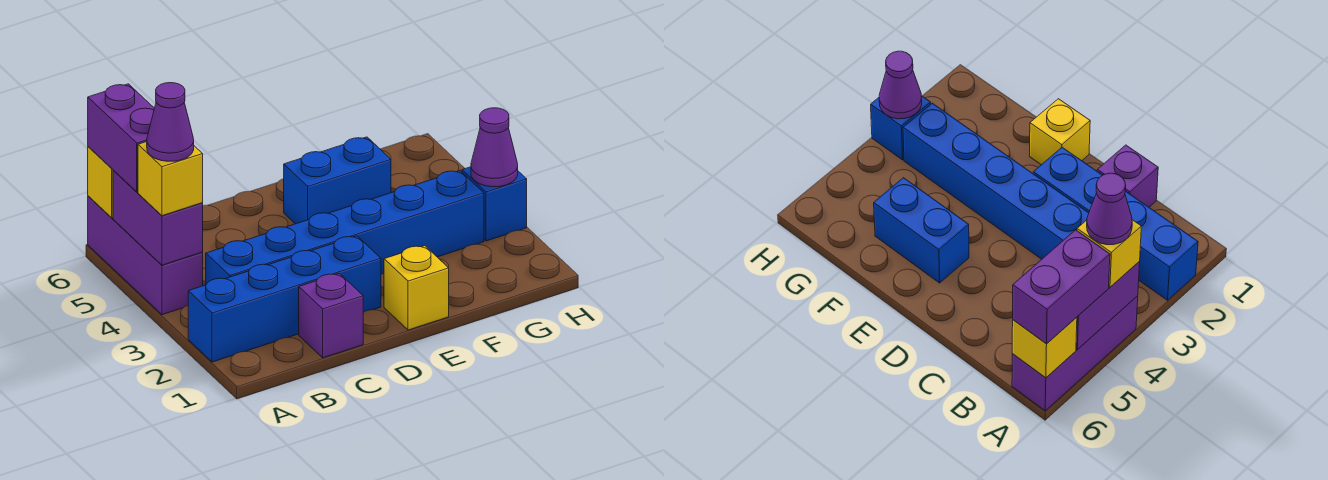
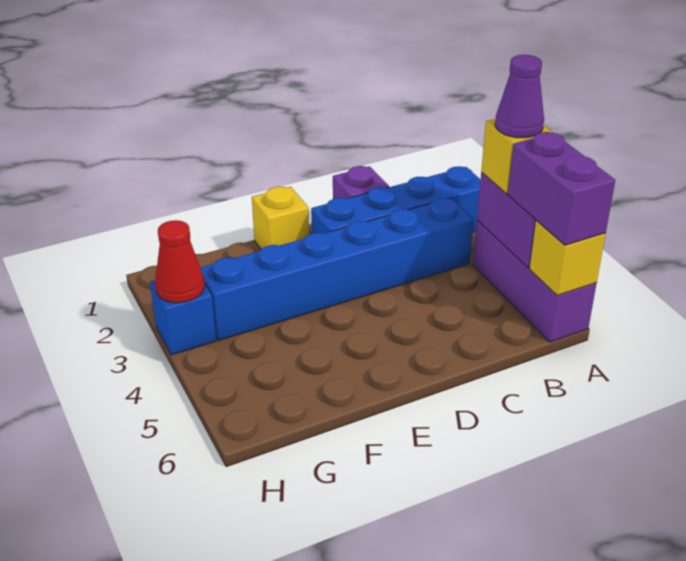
blue 1x2 brick [284,137,391,224] -> none
purple 1x1 cone [471,108,518,187] -> red 1x1 cone [155,220,205,303]

